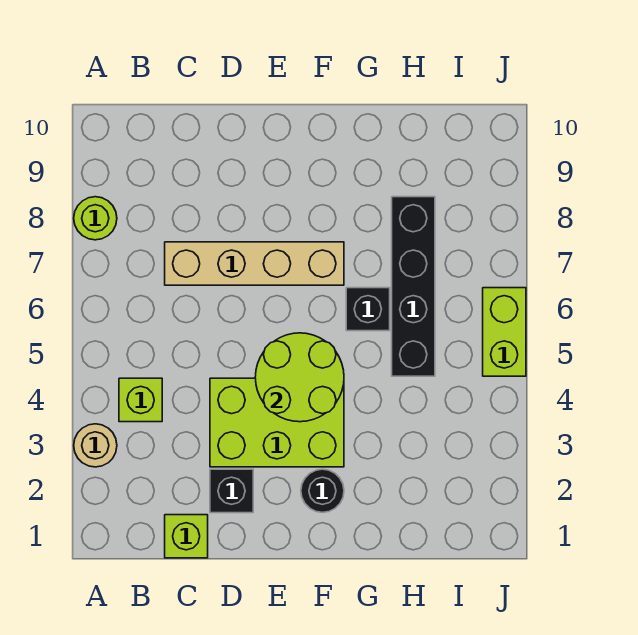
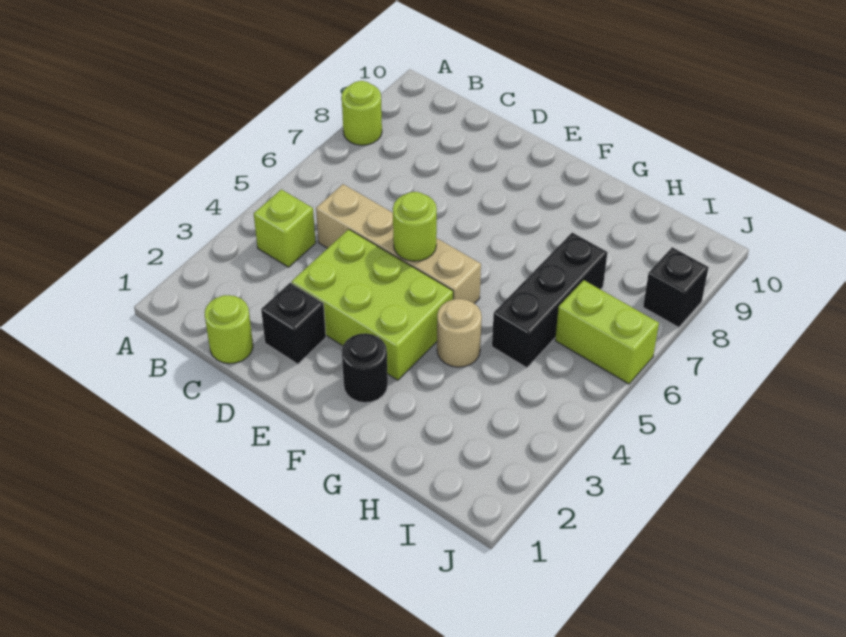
tan 1x1 round brick [74,424,117,467] -> tan 1x1 round brick moved to [437,299,482,367]
lime 1x1 brick [165,515,208,558] -> lime 1x1 round brick [205,295,253,364]
tan 1x4 brick [165,242,344,285] -> tan 1x4 brick moved to [316,184,481,304]
lime 2x2 round brick [255,333,344,422] -> lime 1x1 round brick [393,192,437,261]
black 1x1 brick [346,288,390,331] -> black 1x1 brick moved to [643,247,709,327]
black 1x4 brick [392,197,435,376] -> black 1x3 brick [492,233,607,368]
lime 1x2 brick [483,288,526,376] -> lime 1x2 brick turned to [555,280,659,384]

